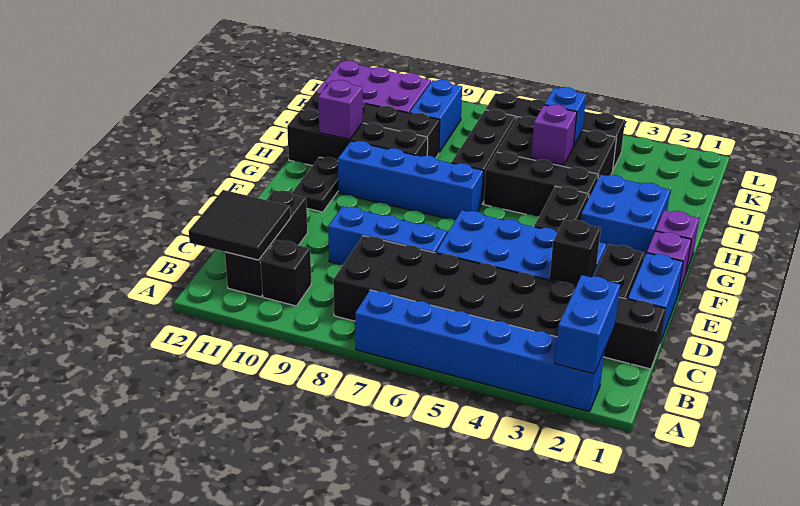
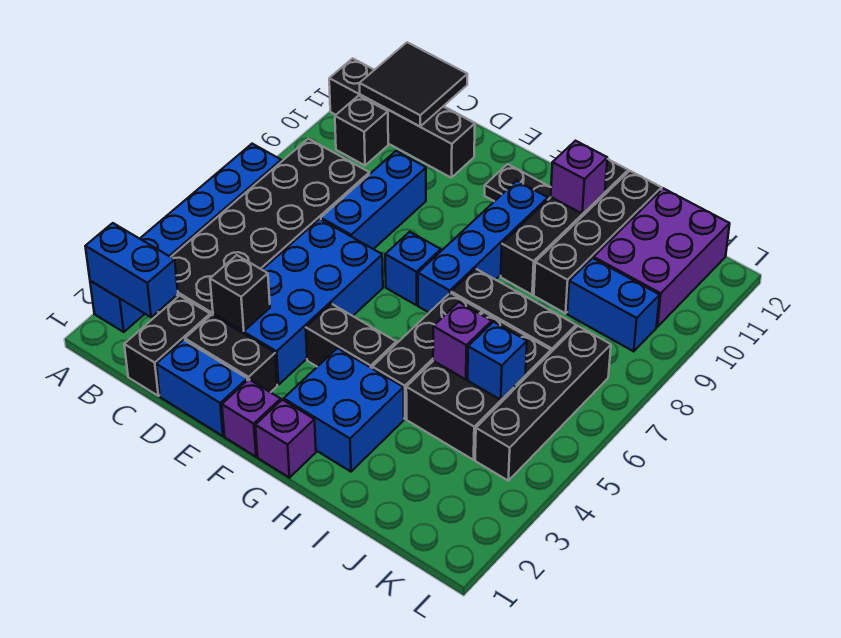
black 1x3 brick [225,190,308,297] -> black 1x4 brick [329,58,475,178]
none -> blue 1x1 brick [385,232,441,305]

